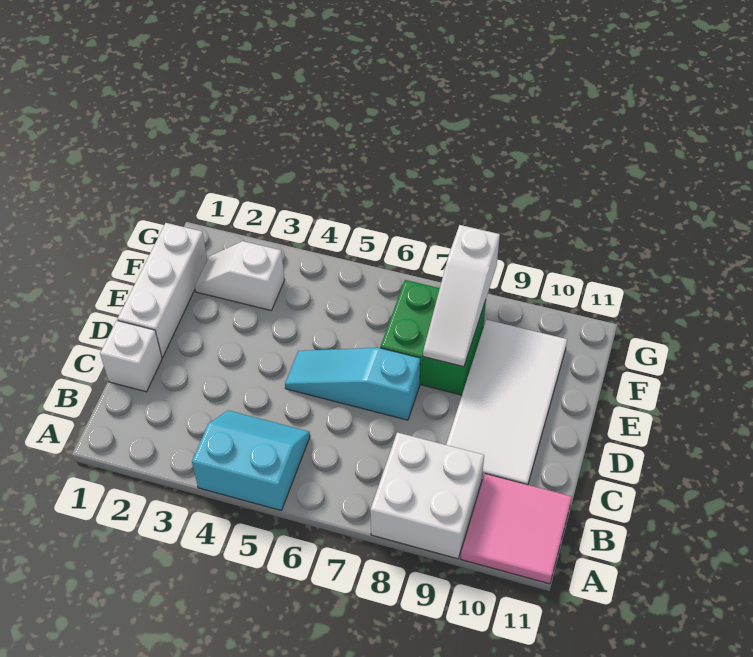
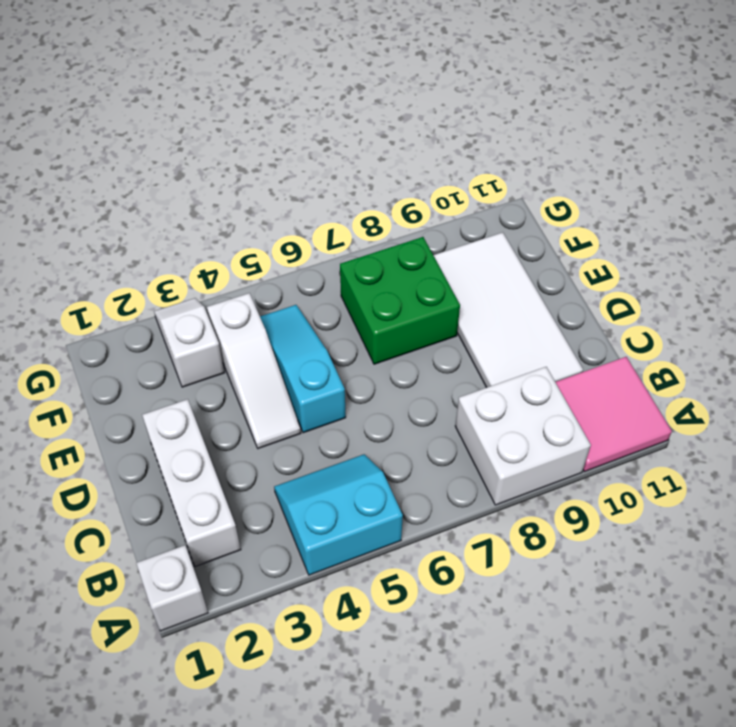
white 1x1 brick [100,321,162,392] -> white 1x1 brick moved to [136,545,208,631]
white 1x3 brick [117,223,207,357] -> white 1x3 brick moved to [142,399,241,567]
cyan 1x3 slope [285,348,420,420] -> cyan 1x3 slope turned to [260,305,346,433]
white 1x3 slope [423,225,500,367] -> white 1x3 slope moved to [207,293,301,449]
white 1x2 slope [195,241,285,310] -> white 1x2 slope turned to [154,298,224,387]

